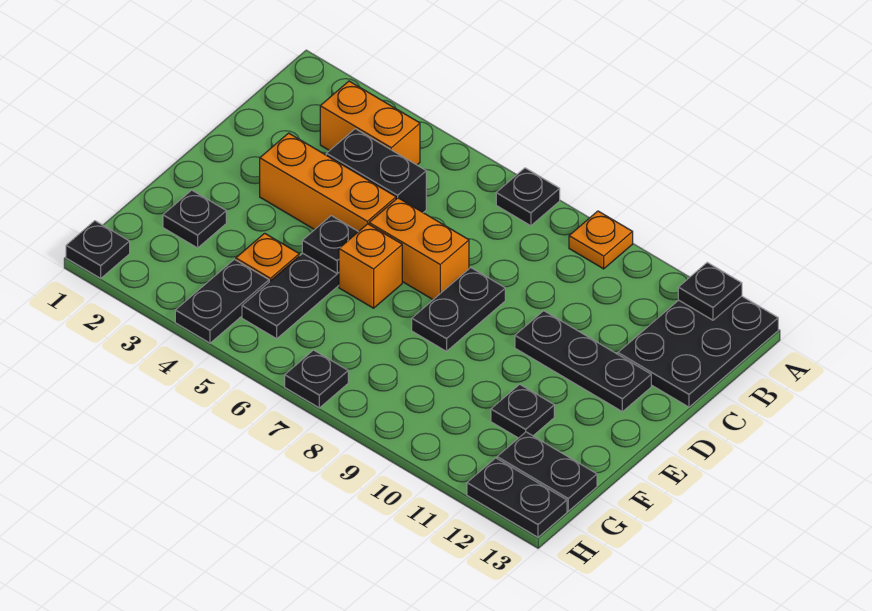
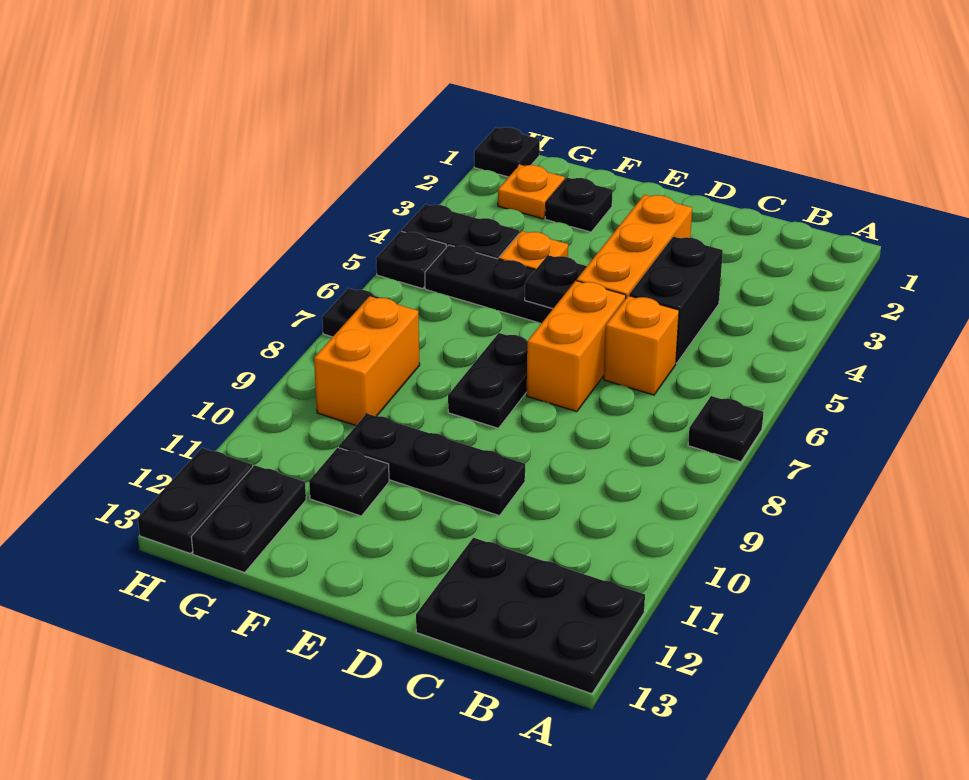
orange 1x1 plate [569,211,633,269] -> orange 1x1 plate moved to [498,165,565,219]
black 1x1 plate [678,263,742,320] -> black 1x1 plate moved to [376,231,446,289]
orange 1x2 brick [320,81,420,165] -> orange 1x2 brick moved to [314,296,420,425]
black 1x2 plate [412,268,505,351] -> black 1x2 plate turned to [448,333,527,428]
black 1x3 plate [515,311,651,412] -> black 1x3 plate turned to [339,413,525,516]
orange 1x1 brick [339,224,402,308] -> orange 1x1 brick moved to [604,296,679,395]

